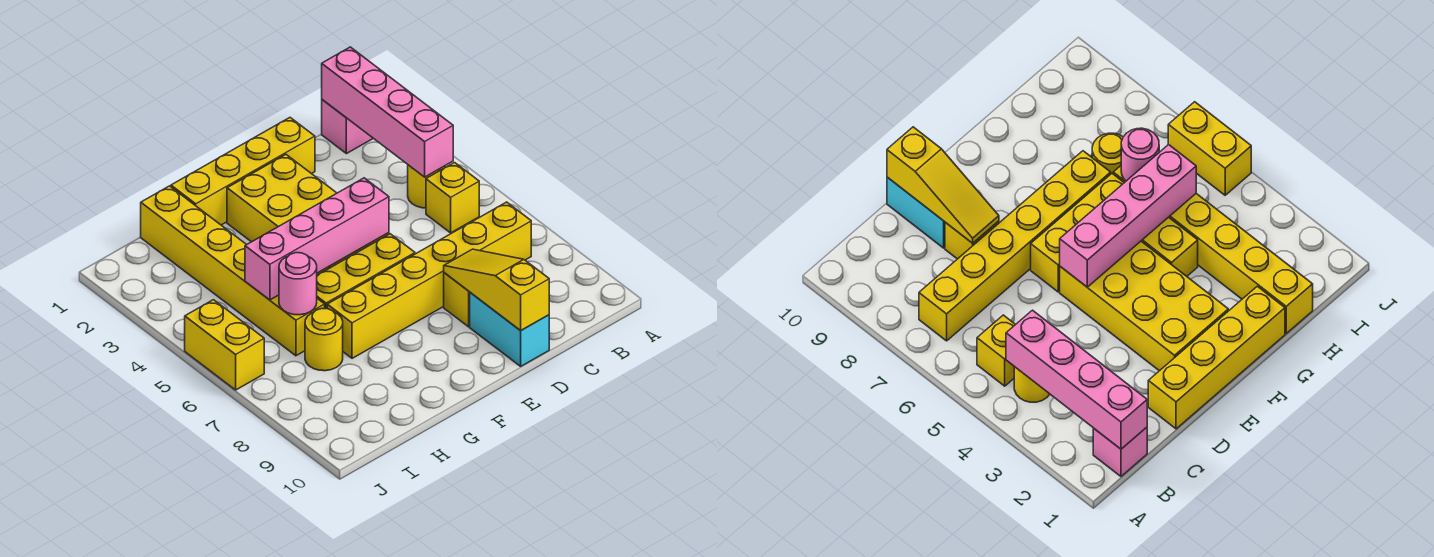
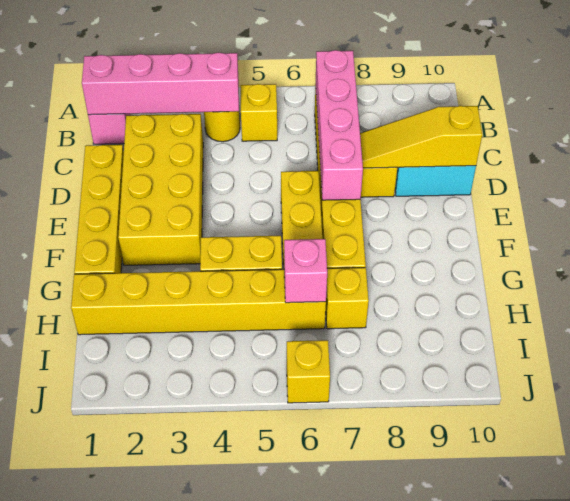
yellow 2x4 brick [227,155,389,268] -> yellow 2x4 brick turned to [118,114,203,265]
pink 1x4 brick [245,178,389,300] -> pink 1x4 brick moved to [316,50,363,200]
pink 1x1 round brick [279,253,317,315] -> pink 1x1 brick [284,239,327,303]
yellow 1x1 round brick [305,309,343,371] -> yellow 1x1 brick [326,268,369,329]
yellow 1x2 brick [185,300,264,390] -> yellow 1x1 brick [287,340,330,403]

